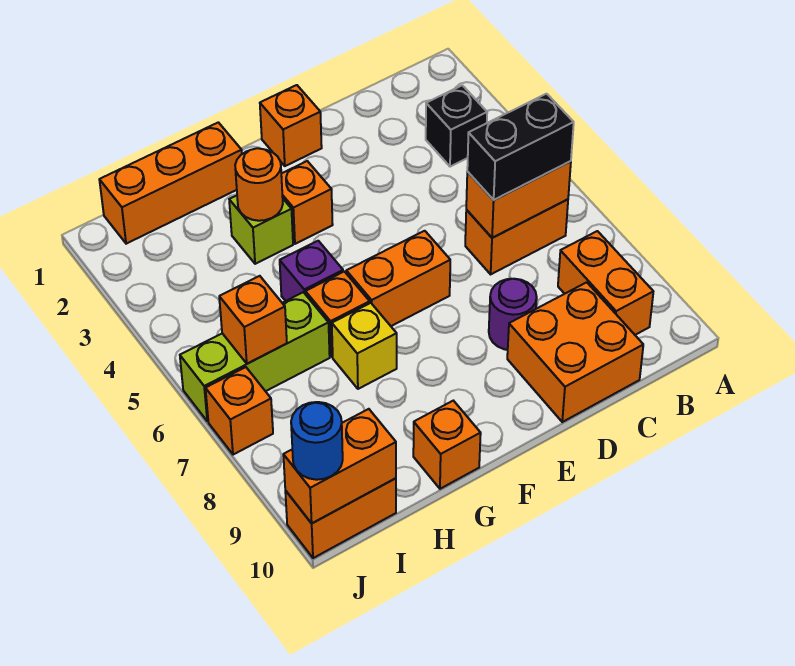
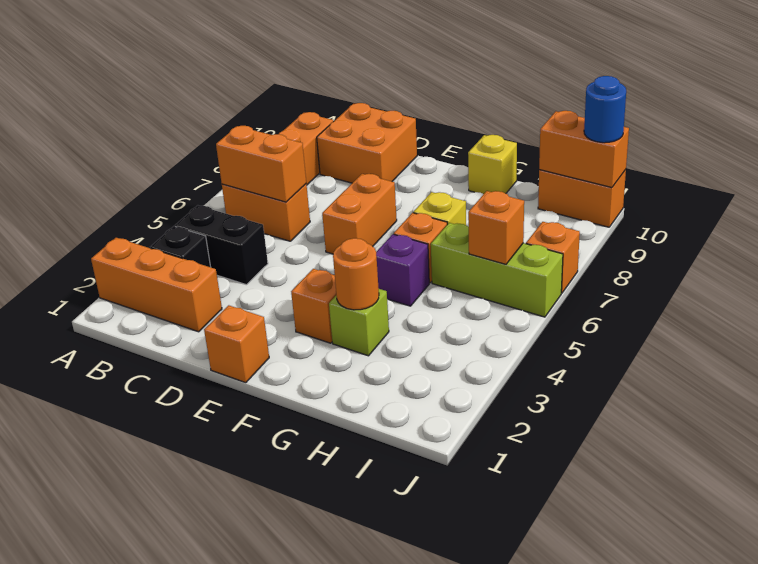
black 1x2 brick [467,94,574,200] -> black 1x2 brick moved to [175,205,268,285]
purple 1x1 round brick [489,279,537,350] -> none
orange 1x2 brick [346,231,450,326] -> orange 1x2 brick turned to [322,174,397,254]
orange 1x3 brick [99,122,242,244] -> orange 1x3 brick moved to [91,238,222,332]
orange 1x1 brick [413,401,481,489] -> yellow 1x1 brick [468,135,517,194]

